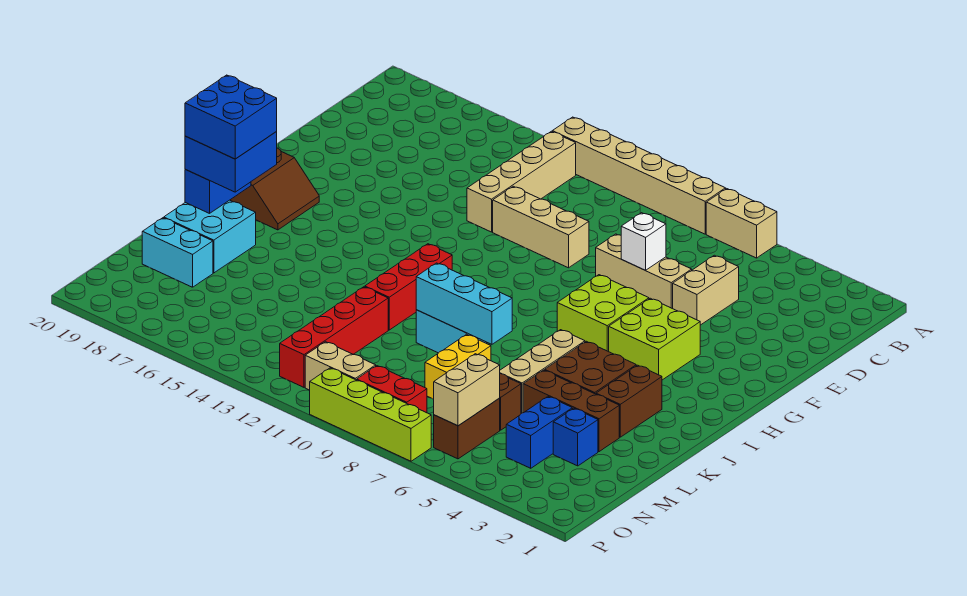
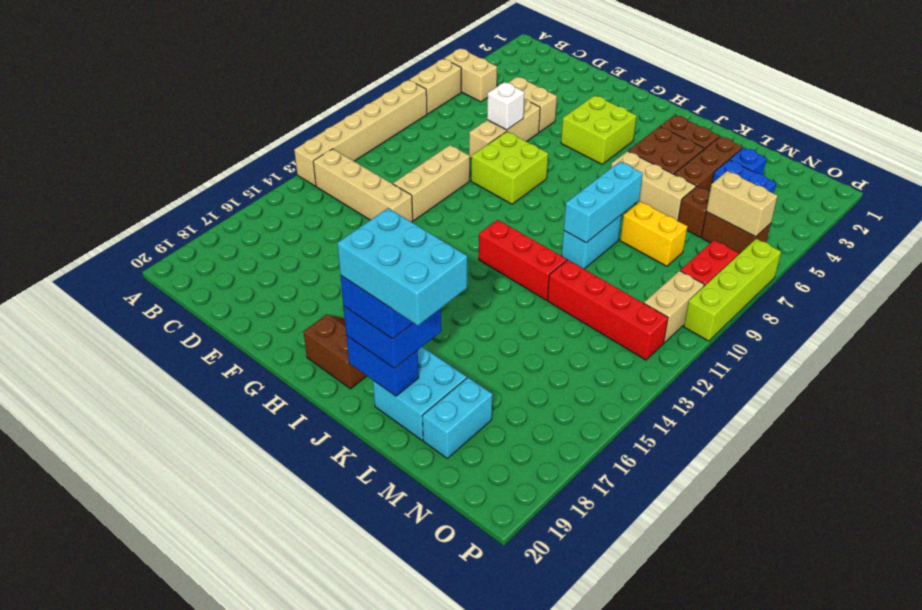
none -> tan 1x2 brick [444,48,497,102]
lime 2x2 brick [557,275,649,352] -> lime 2x2 brick moved to [471,132,548,204]
none -> cyan 2x3 brick [337,208,467,326]

